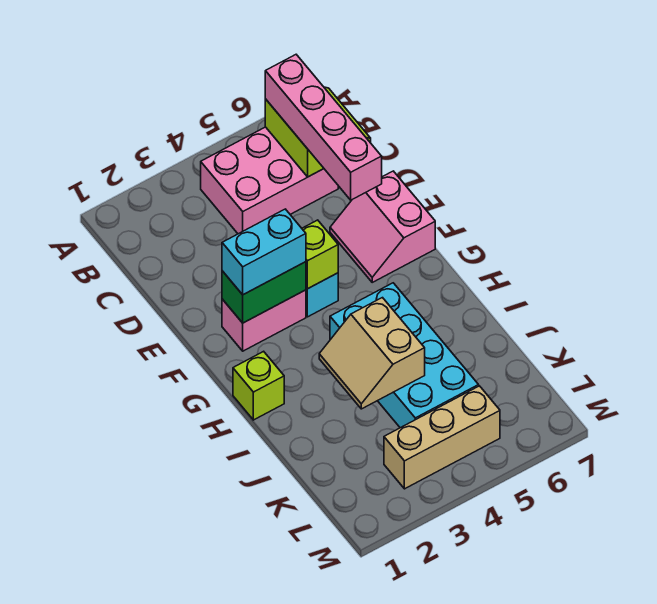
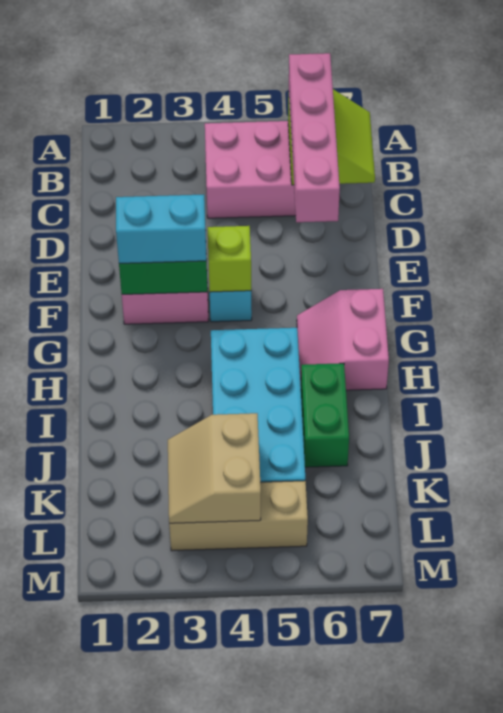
pink 2x2 slope [330,171,435,282] -> pink 2x2 slope moved to [297,289,389,390]
lime 1x1 brick [233,351,284,420] -> none
tan 2x2 slope [319,298,425,409] -> tan 2x2 slope moved to [168,413,261,523]
none -> green 1x2 brick [301,363,349,467]

